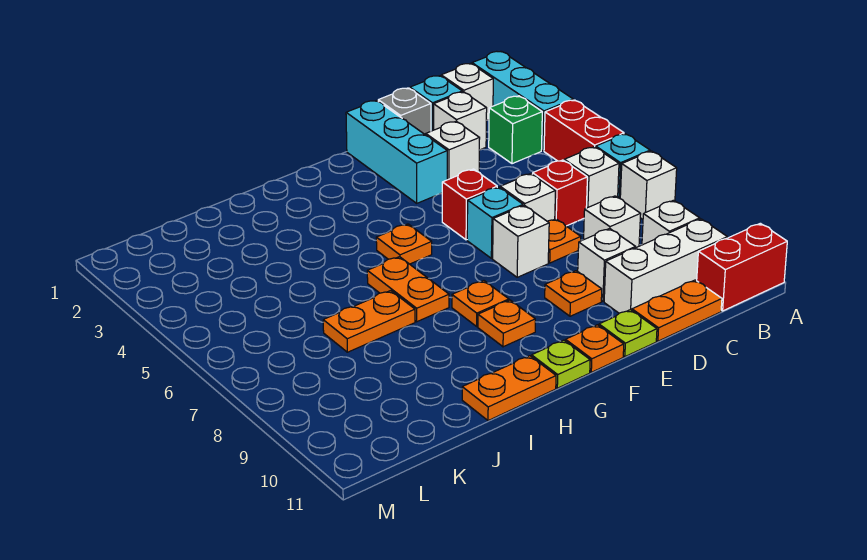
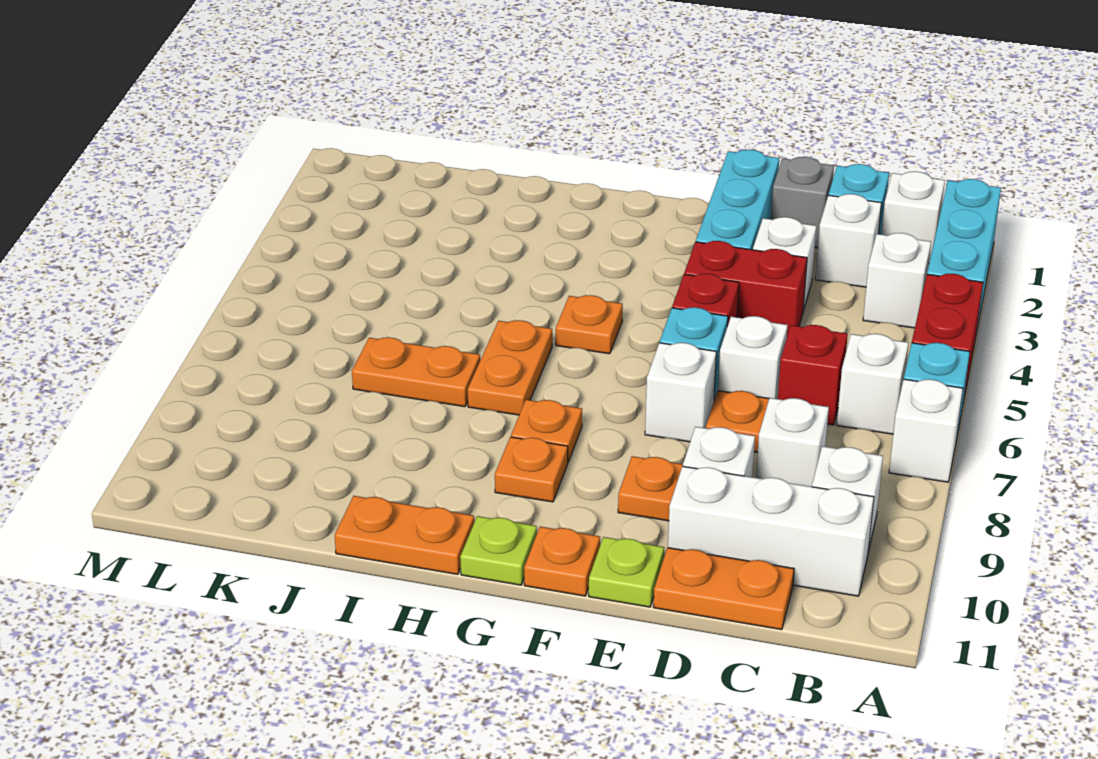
red 1x2 brick [697,223,787,311] -> red 1x2 brick moved to [684,241,807,335]
green 1x1 brick [489,96,542,164] -> white 1x1 brick [863,233,931,328]

